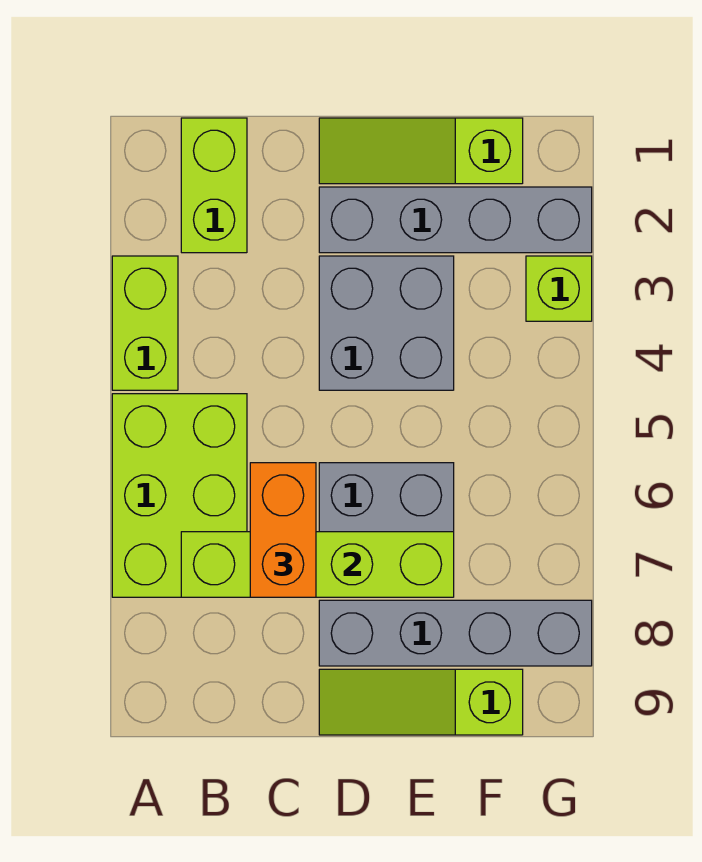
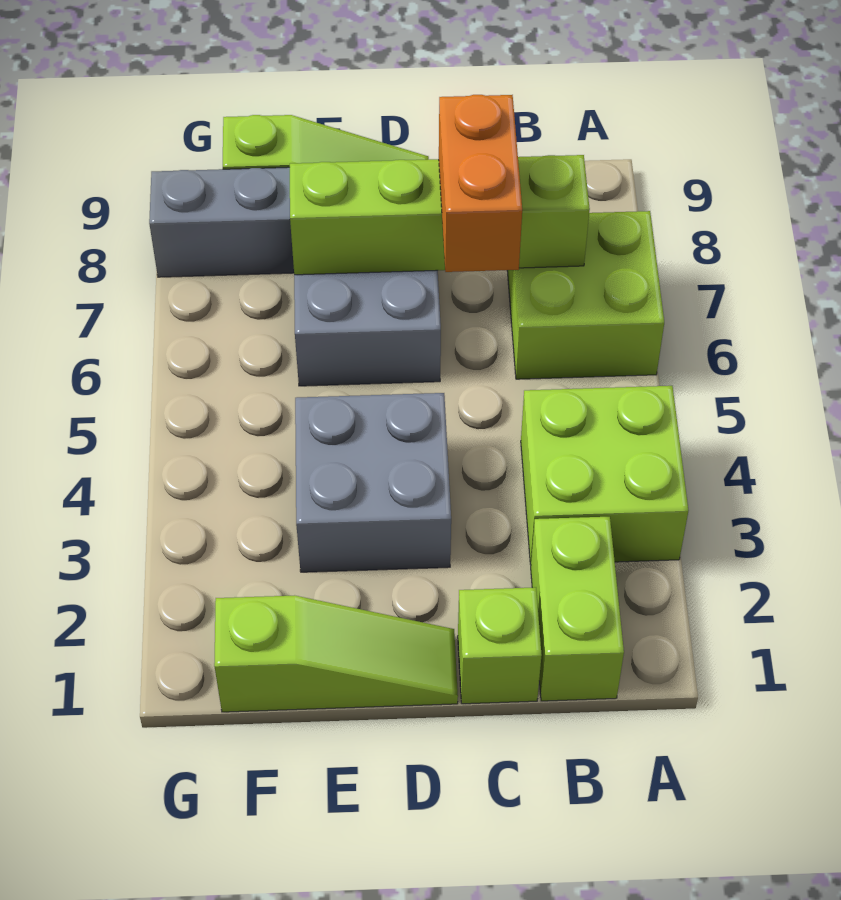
lime 1x2 brick [112,256,178,390] -> lime 2x2 brick [521,386,688,564]
lime 2x3 brick [112,394,247,597] -> lime 2x2 brick [507,211,664,379]
grey 1x4 brick [319,187,592,253] -> none
lime 1x1 brick [526,256,592,321] -> lime 1x1 brick moved to [458,587,542,704]

